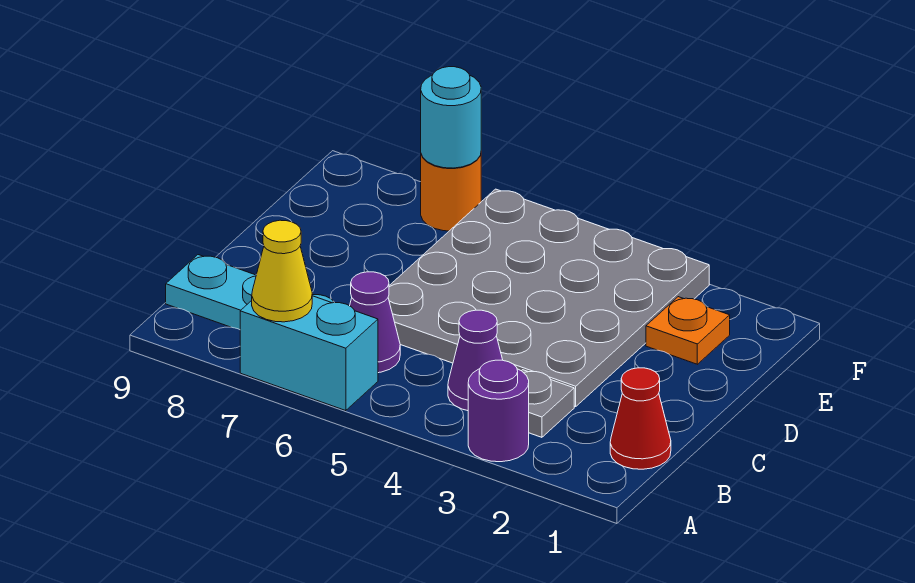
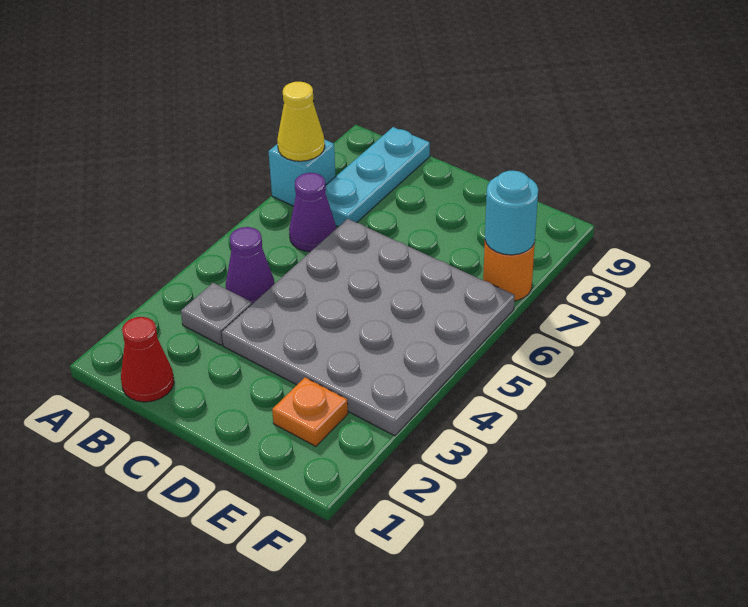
purple 1x1 round brick [468,360,529,462] -> none
cyan 1x2 brick [240,296,378,411] -> cyan 1x1 brick [268,139,336,206]

